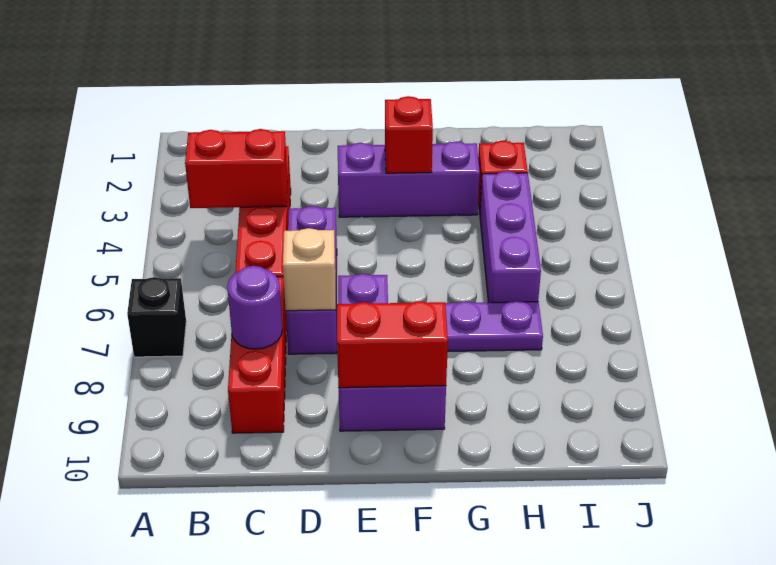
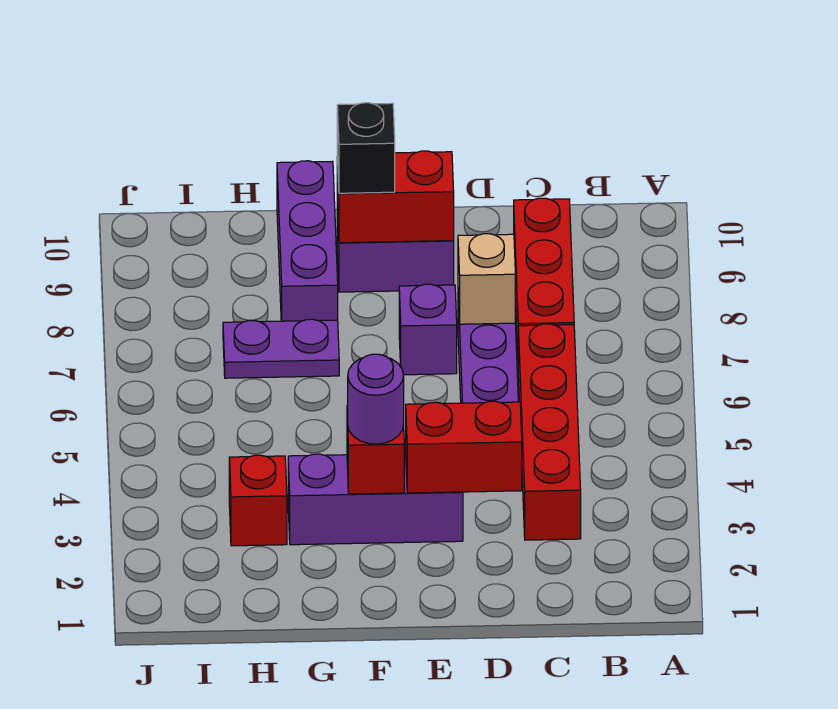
black 1x1 brick [127,277,186,357] -> black 1x1 brick moved to [337,103,395,193]
red 1x2 brick [185,129,287,208] -> red 1x2 brick moved to [406,401,522,493]
purple 1x1 round brick [227,266,282,349] -> purple 1x1 round brick moved to [348,354,404,444]
purple 1x3 brick [480,171,541,302] -> purple 1x3 brick moved to [277,161,338,321]

